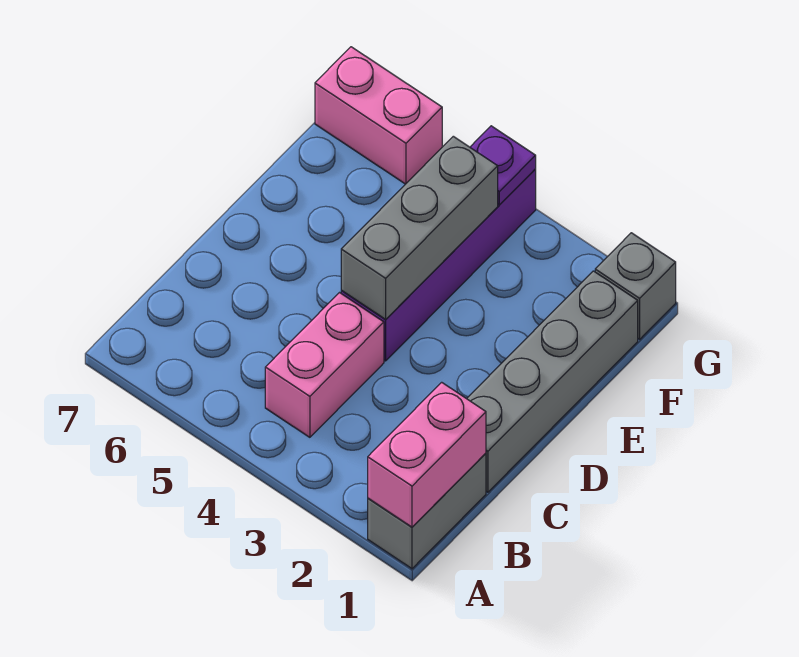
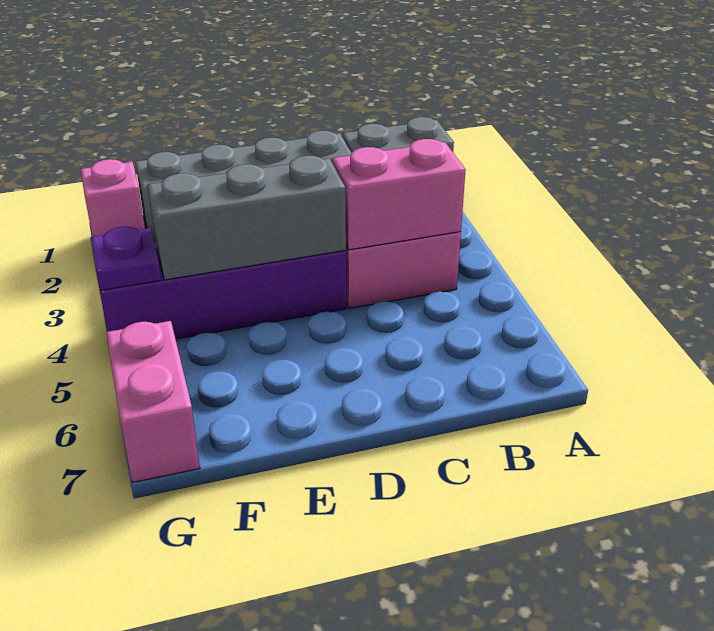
pink 1x2 brick [368,382,486,527] -> pink 1x2 brick moved to [332,139,466,250]
grey 1x1 brick [595,233,676,339] -> pink 1x1 brick [81,159,145,237]

